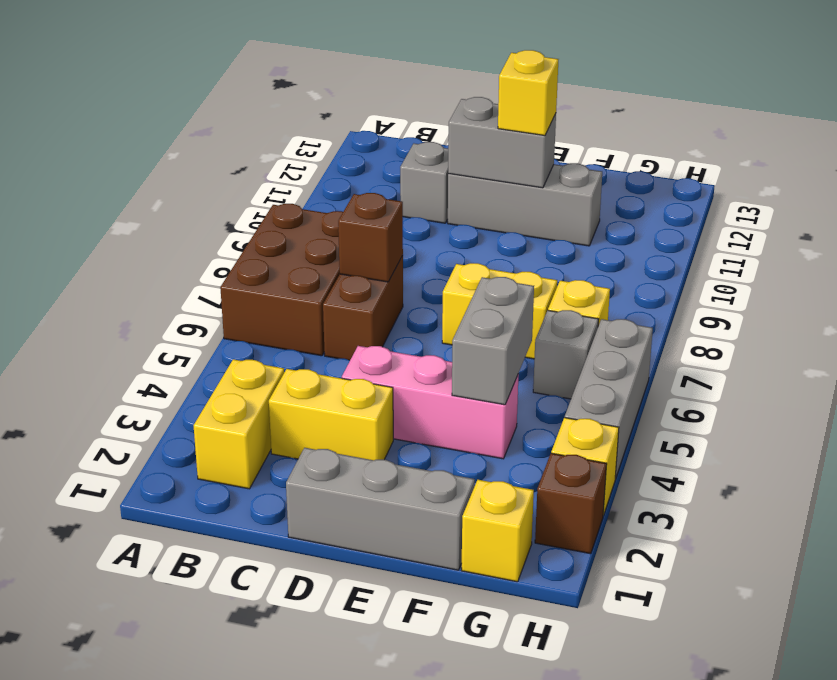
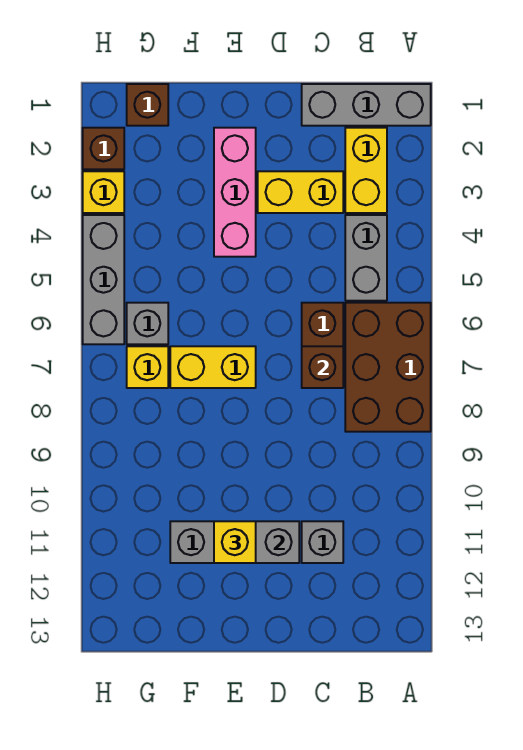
grey 1x3 brick [286,448,475,570] -> grey 1x3 brick moved to [302,84,431,126]
pink 1x3 brick [342,346,519,459] -> pink 1x3 brick turned to [214,128,256,257]
grey 1x2 brick [452,277,534,405] -> grey 1x2 brick moved to [345,215,387,301]
yellow 1x1 brick [461,480,534,582] -> brown 1x1 brick [127,84,168,126]

